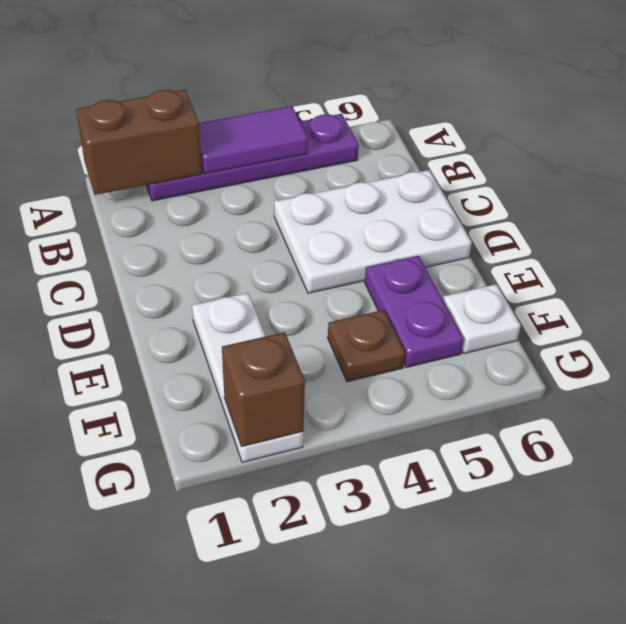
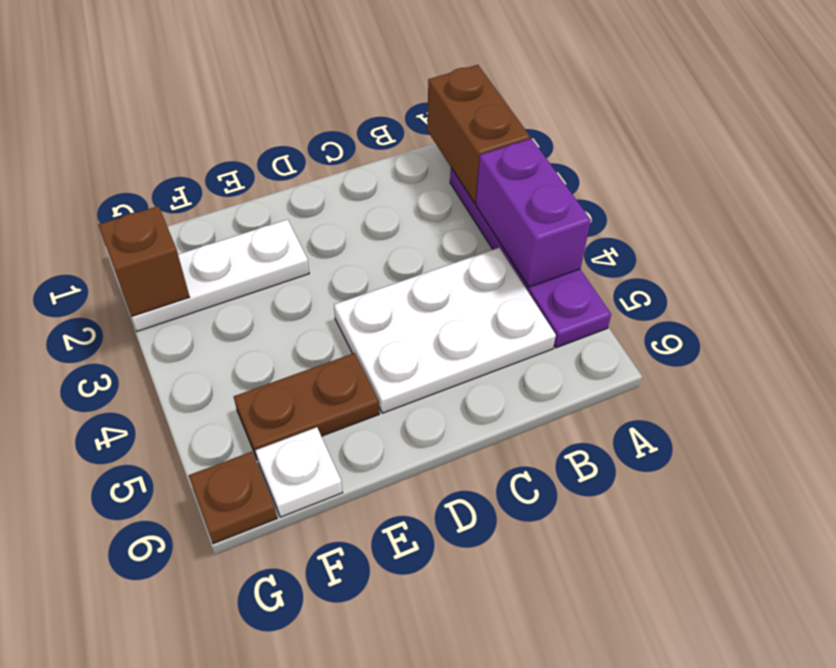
purple 1x2 tile [199,106,308,174] -> purple 1x2 brick [476,139,591,287]
white 2x3 plate [274,170,472,293] -> white 2x3 plate turned to [334,248,556,413]
purple 1x2 plate [365,256,464,367] -> brown 1x2 plate [234,353,379,460]
brown 1x1 plate [328,310,405,382] -> brown 1x1 plate moved to [188,452,277,544]

